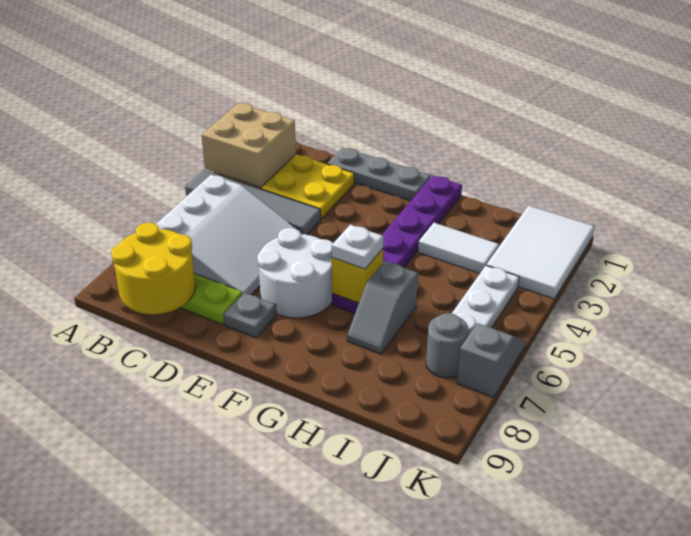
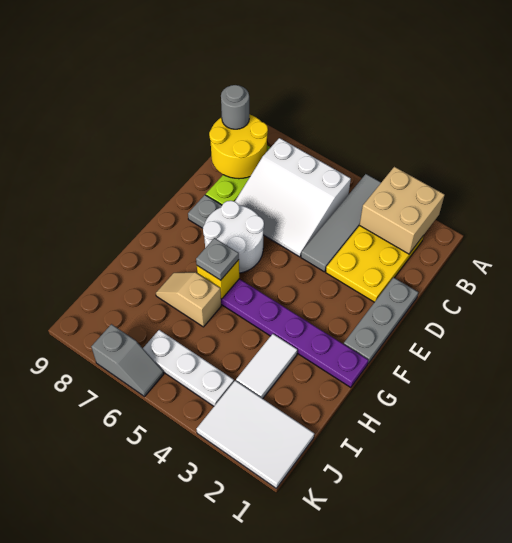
white 1x1 plate [332,225,383,269] -> grey 1x1 plate [196,238,239,280]
grey 1x2 slope [347,261,418,354] -> tan 1x2 slope [156,272,221,327]
grey 1x1 round brick [426,313,468,378] -> grey 1x1 round brick moved to [221,85,249,129]

